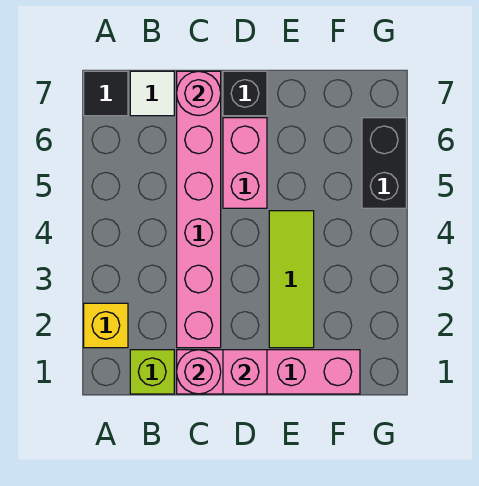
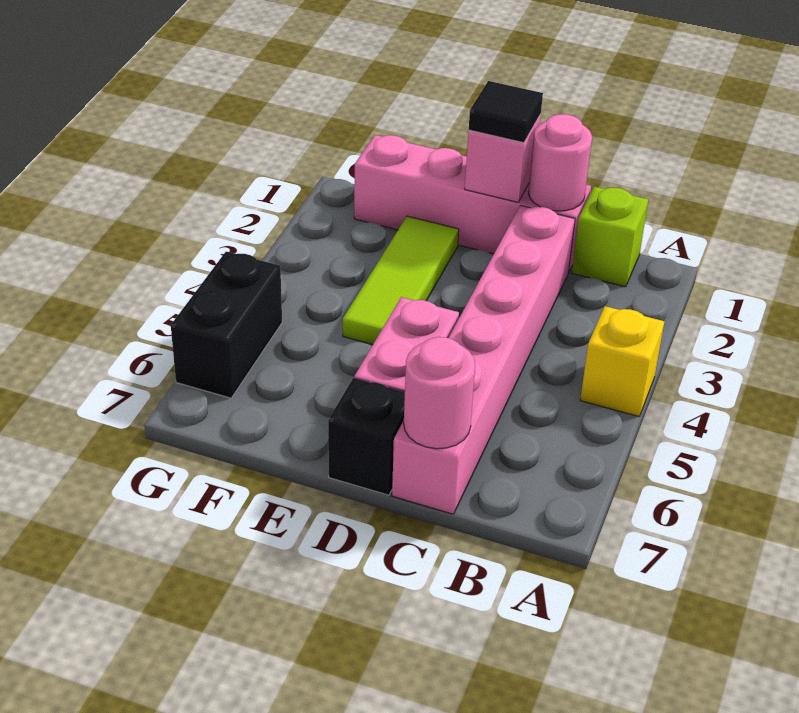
yellow 1x1 brick [84,303,128,348] -> yellow 1x1 brick moved to [580,306,664,416]
black 1x1 tile [84,71,128,116] -> black 1x1 tile moved to [469,81,543,143]
white 1x1 tile [130,71,174,116] -> none

